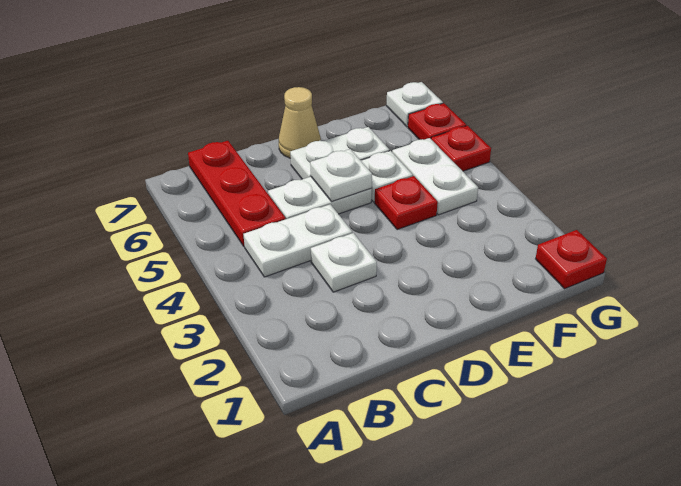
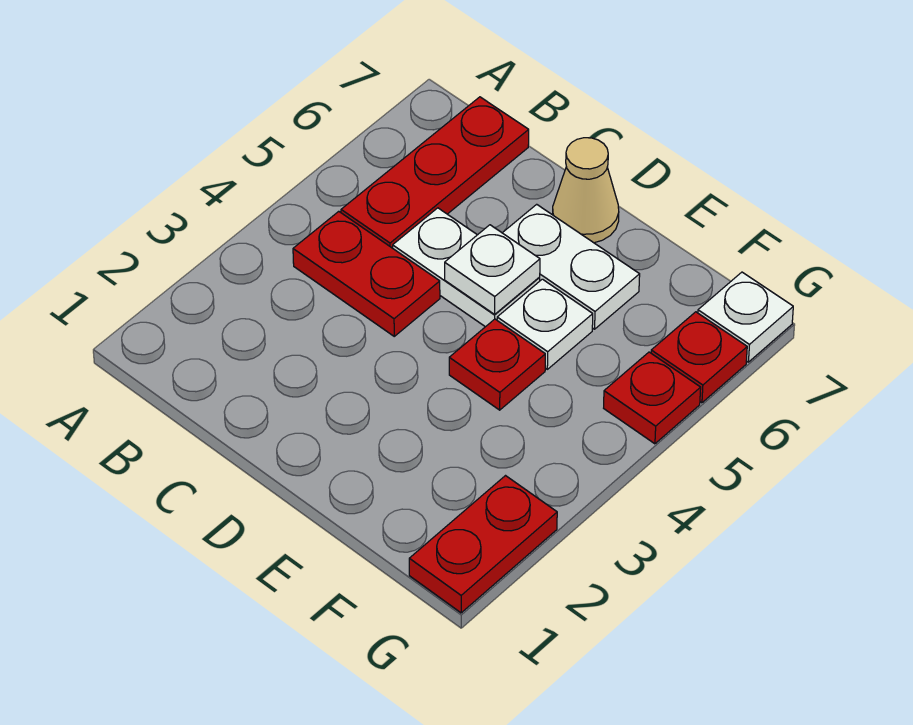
white 1x2 plate [243,204,352,277] -> red 1x2 plate [293,211,440,336]
white 1x1 plate [311,233,377,292] -> none
white 1x2 plate [392,138,478,215] -> none
red 1x1 plate [536,230,607,289] -> red 1x2 plate [409,476,557,613]

